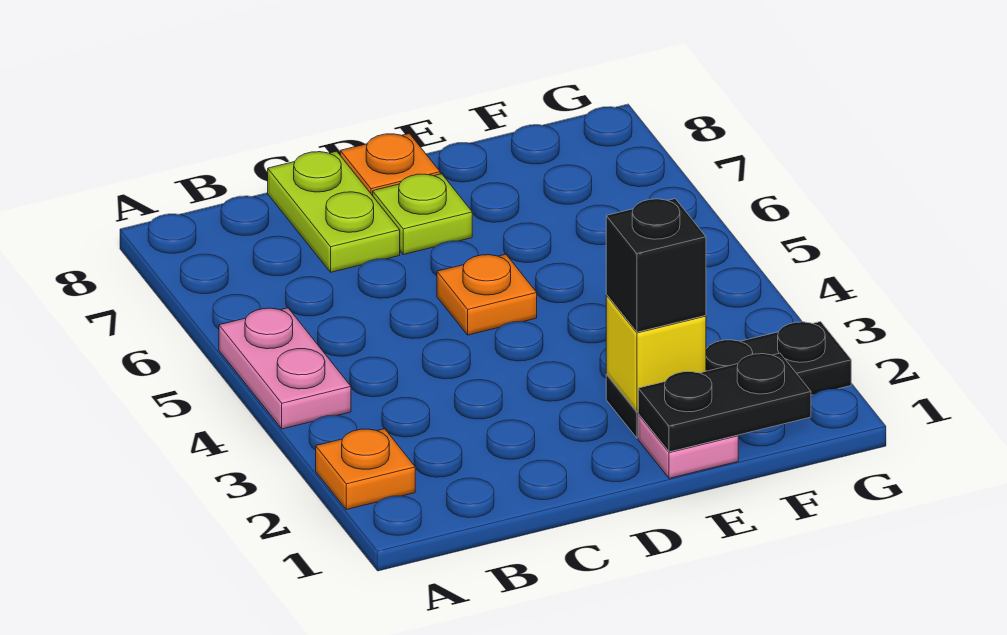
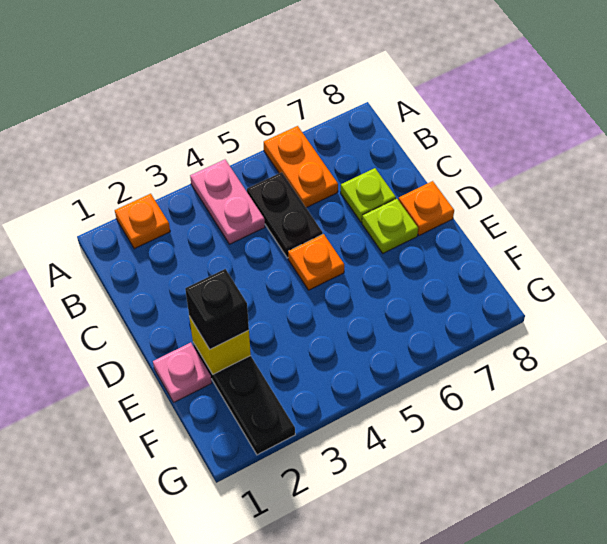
pink 1x2 plate [219,308,351,429] -> pink 1x2 plate turned to [190,160,265,244]
none -> orange 1x2 plate [264,126,338,208]
lime 1x2 plate [268,151,400,272] -> lime 1x1 plate [341,168,396,222]
black 1x2 plate [638,353,811,452] -> black 1x2 plate moved to [247,172,323,258]

